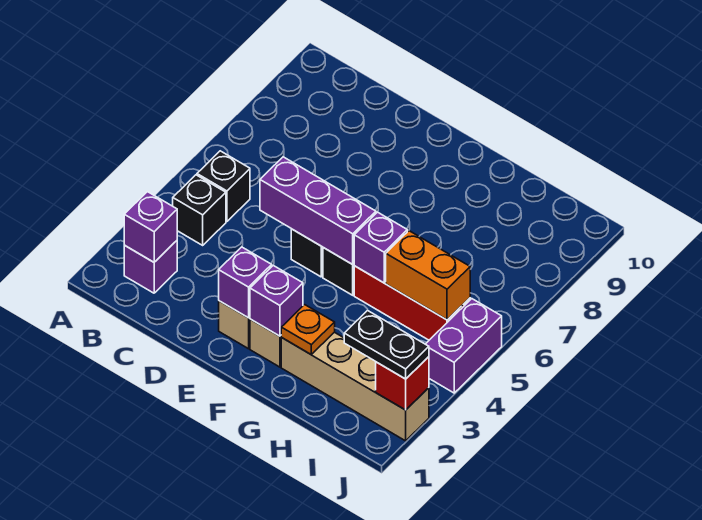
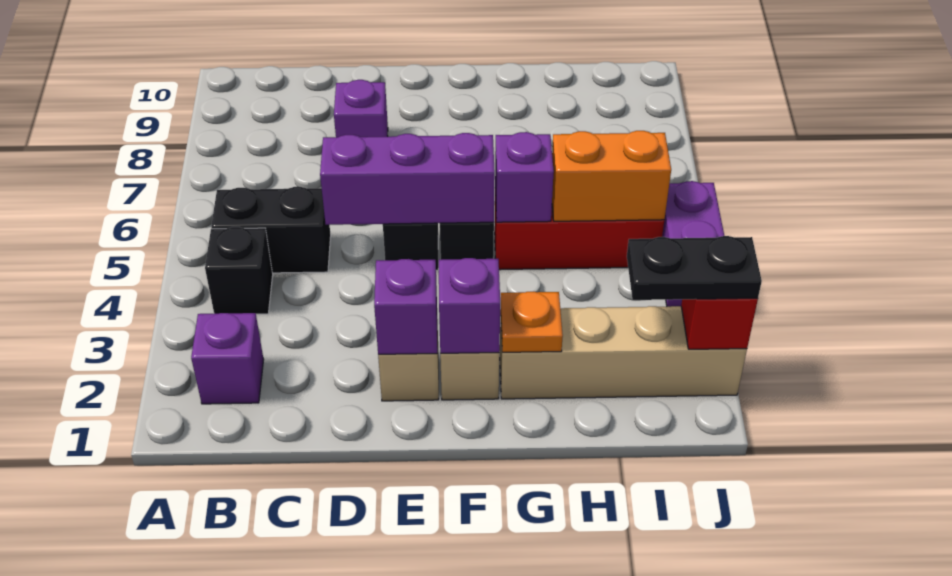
purple 1x1 brick [124,192,177,262] -> purple 1x1 brick moved to [334,80,388,137]
black 1x1 brick [197,151,250,221] -> black 1x2 brick [211,187,331,273]

